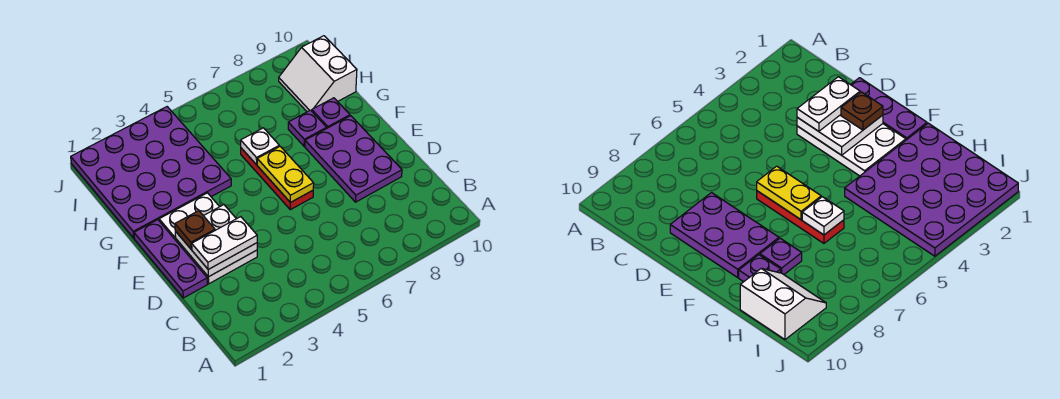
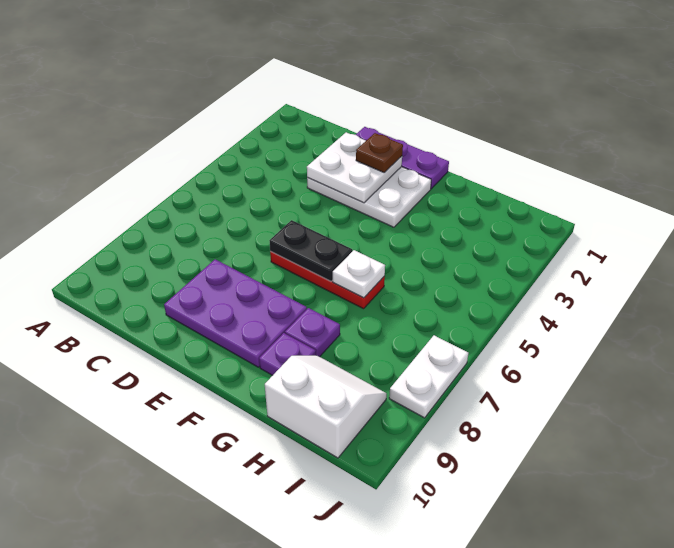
white 1x2 plate [192,217,257,269] -> white 1x2 plate moved to [389,335,468,418]
yellow 1x2 plate [257,146,314,202] -> black 1x2 plate [269,220,352,281]
purple 4x4 plate [71,107,231,238] -> none

